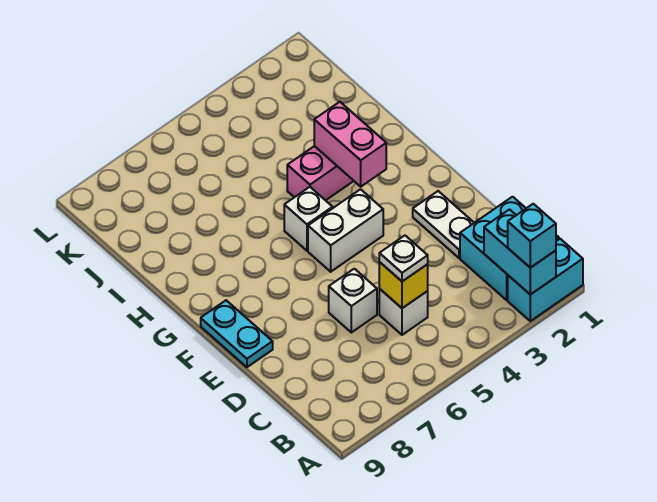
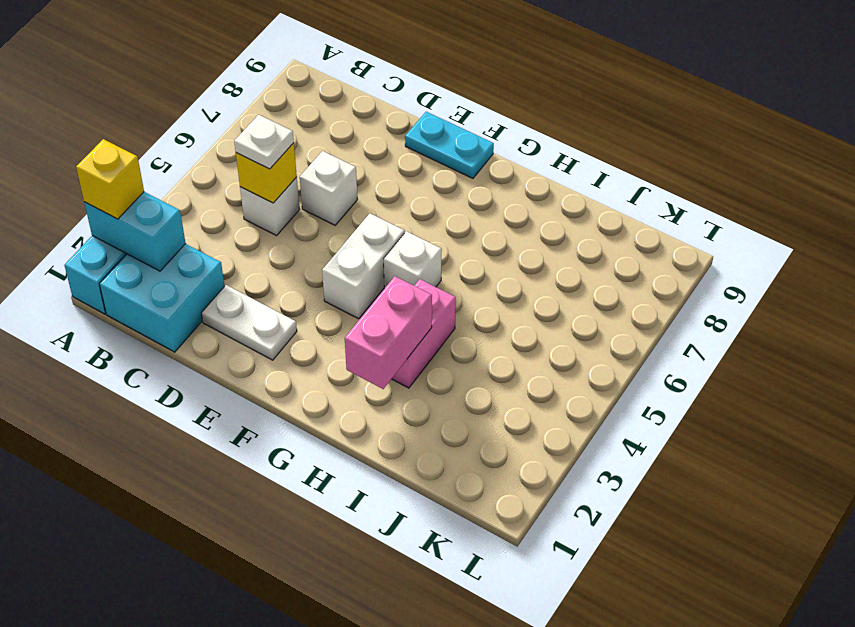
cyan 1x1 brick [508,204,556,268] -> yellow 1x1 brick [76,139,144,219]
pink 1x2 brick [314,102,386,187] -> pink 1x2 brick turned to [345,276,432,389]

